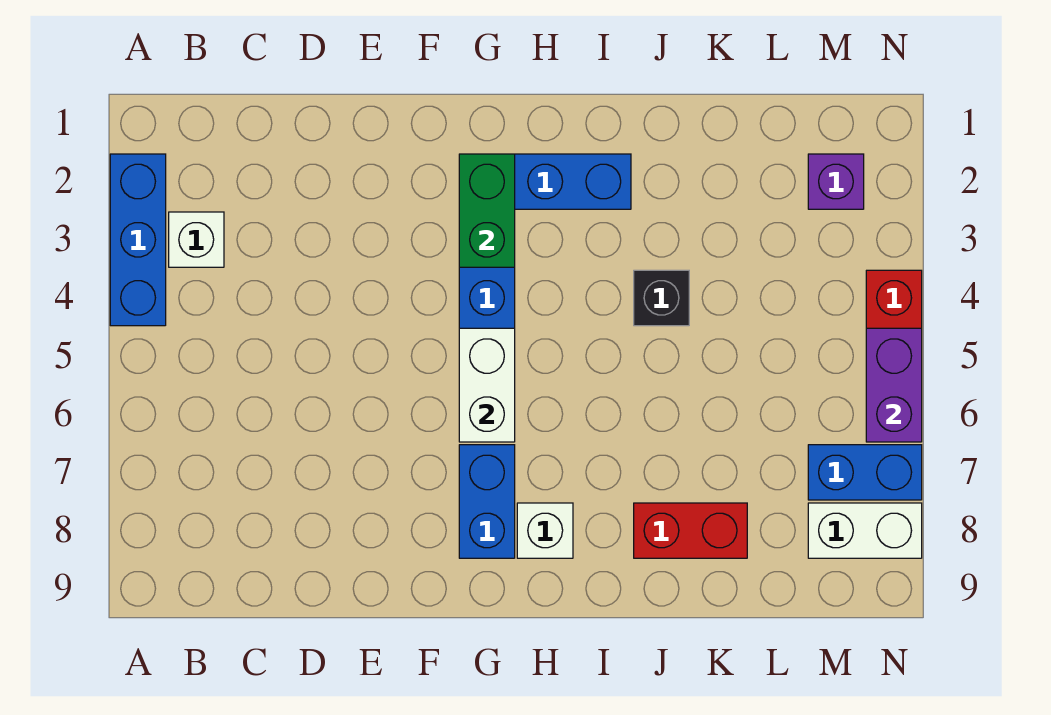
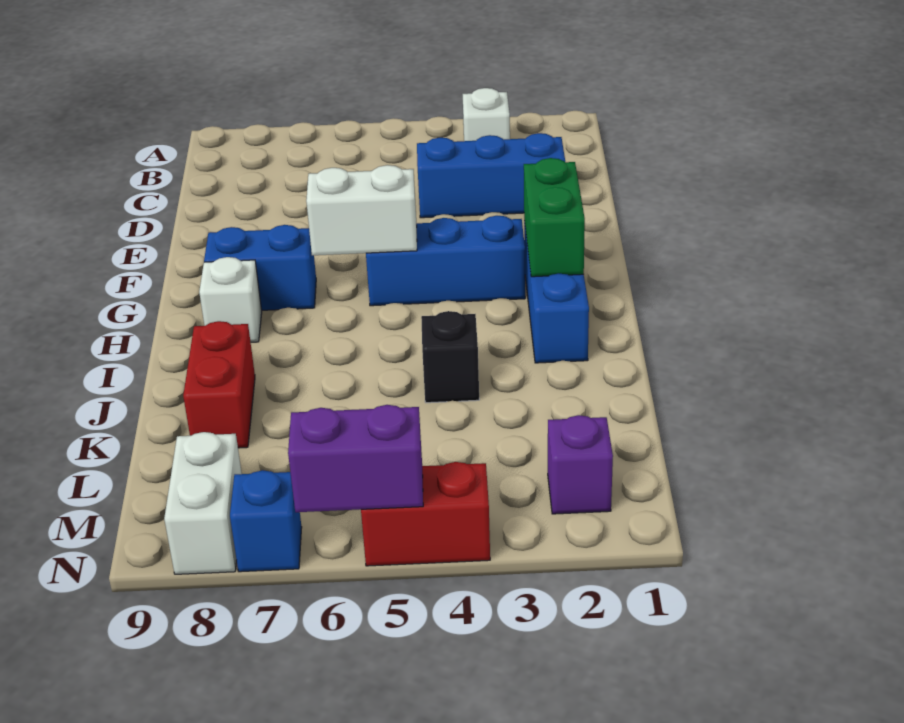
blue 1x3 brick [110,154,166,326] -> blue 1x3 brick moved to [417,133,565,218]
green 1x2 brick [459,154,515,267] -> green 1x2 brick turned to [524,158,585,277]
blue 1x2 brick [808,445,922,500] -> blue 1x1 brick [230,470,302,572]

